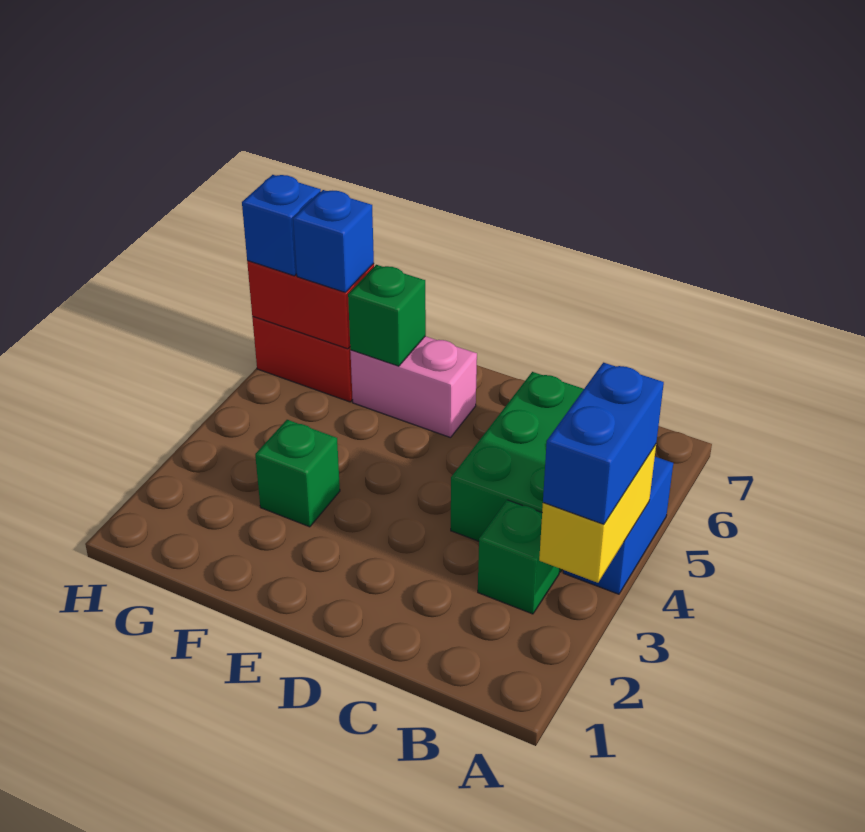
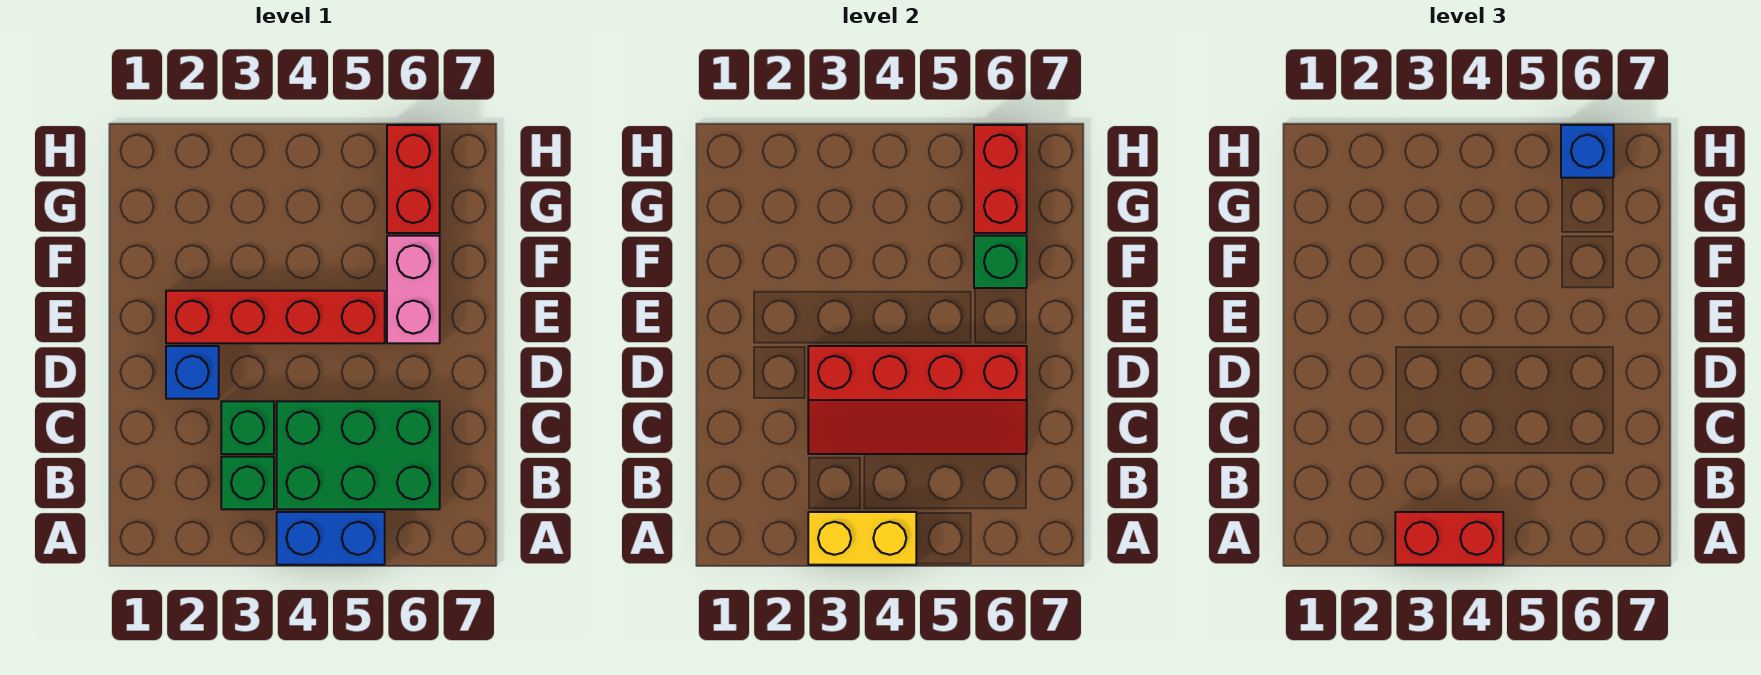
blue 1x2 brick [543,363,664,524] -> red 1x2 brick [1395,512,1503,565]
none -> red 2x4 slope [808,346,1027,454]
none -> red 1x4 brick [166,291,385,343]
green 1x1 brick [255,420,340,527] -> green 1x1 brick moved to [221,401,274,454]
blue 1x1 brick [293,190,374,293] -> blue 1x1 brick moved to [166,346,219,399]

